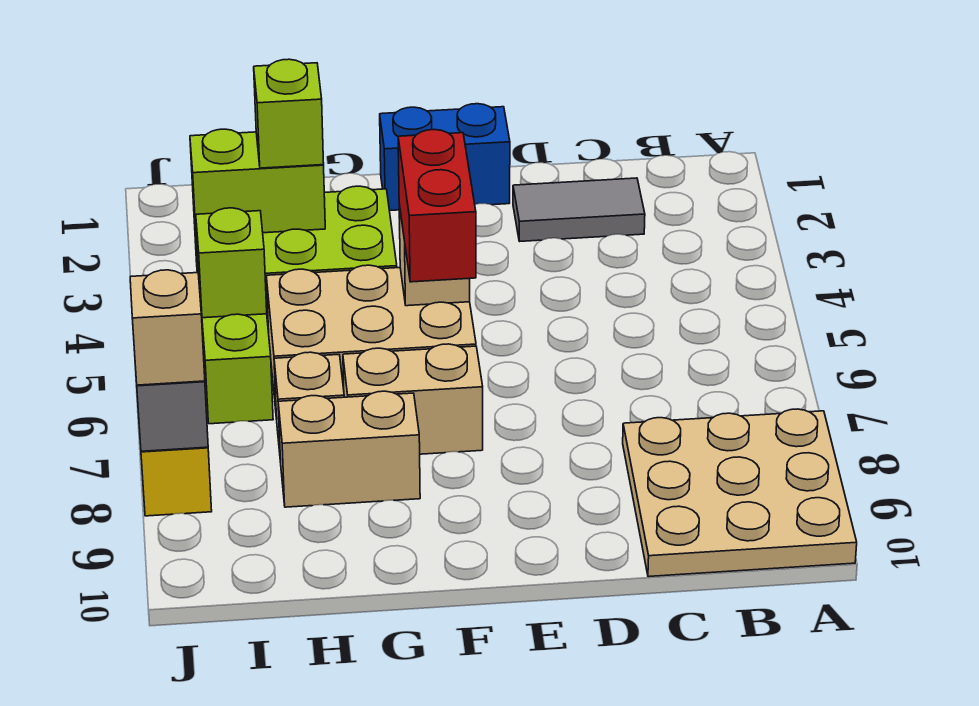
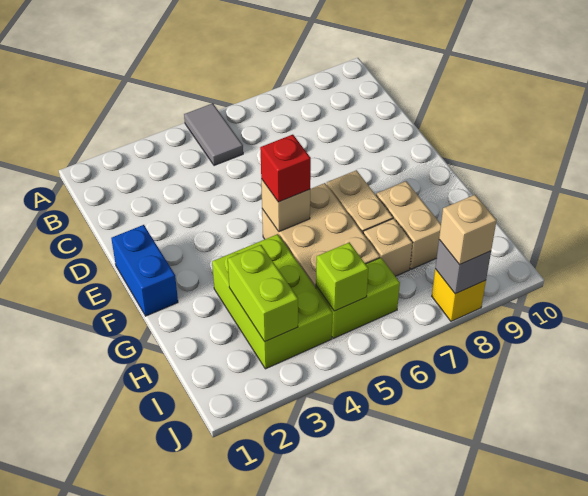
tan 3x3 plate [623,409,857,577] -> none
grey 1x2 tile [513,178,645,241] -> grey 1x2 tile moved to [184,103,243,166]
red 1x2 brick [398,130,476,282] -> red 1x1 brick [260,135,311,202]
lime 1x1 brick [254,59,324,168] -> none

